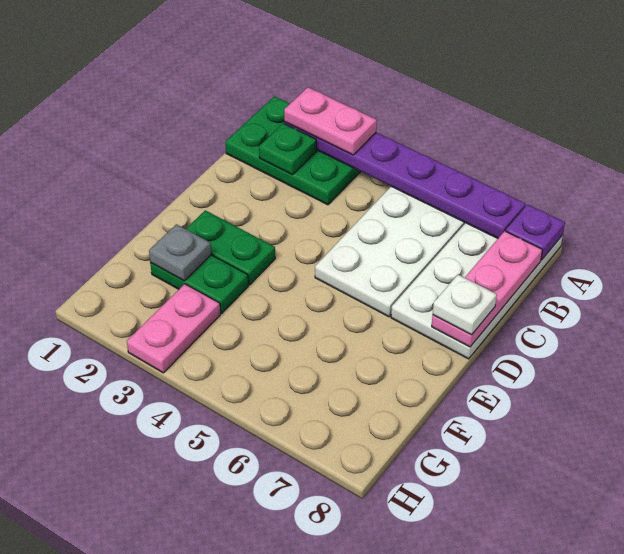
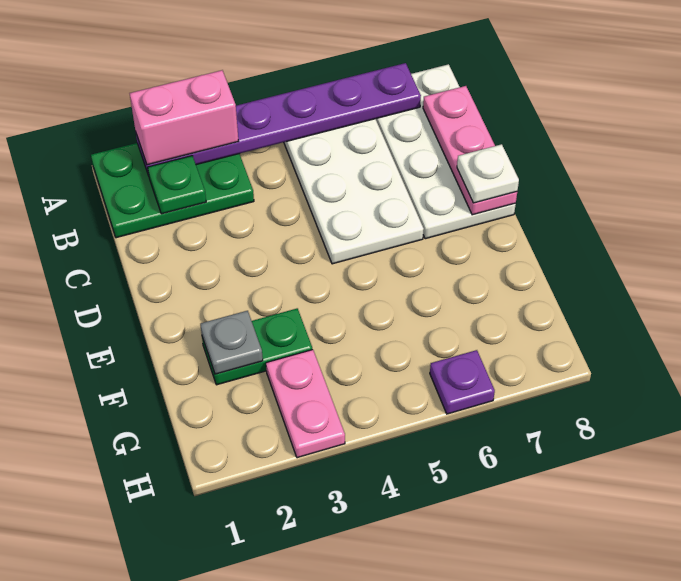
pink 1x2 plate [284,87,377,155] -> pink 1x2 brick [130,70,239,165]
purple 1x1 plate [506,204,565,260] -> purple 1x1 plate moved to [430,350,495,414]
green 1x2 plate [186,210,275,285] -> none

